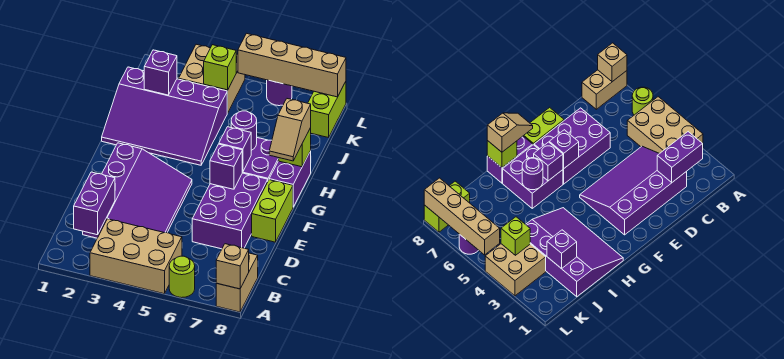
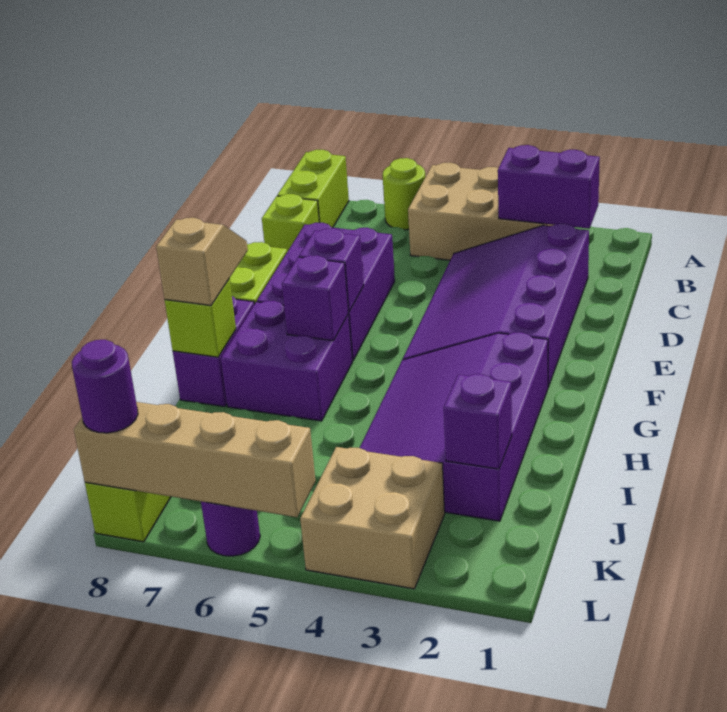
tan 1x2 brick [216,253,258,312] -> lime 1x2 brick [277,150,349,228]
tan 1x1 brick [216,244,249,289] -> none
purple 1x2 brick [74,172,115,235] -> purple 1x2 brick turned to [498,145,600,229]
purple 3x4 slope [102,67,227,165] -> purple 3x4 slope turned to [360,332,548,521]
purple 1x1 round brick [231,111,257,150] -> purple 1x1 round brick moved to [72,340,138,433]
lime 1x1 brick [204,45,236,90] -> lime 1x1 brick moved to [262,194,319,252]

